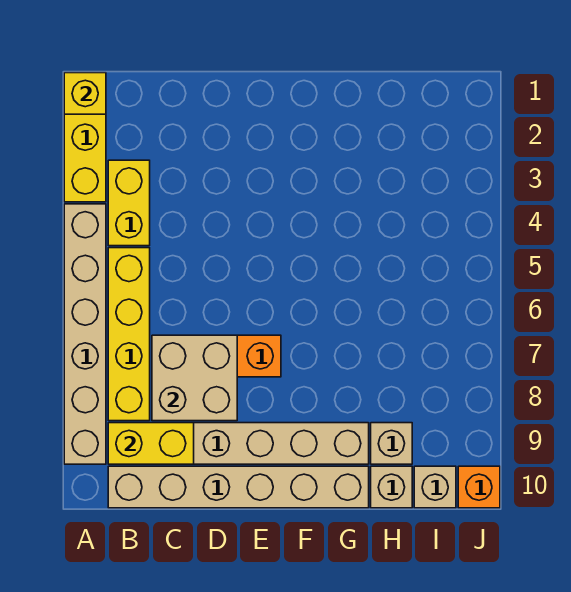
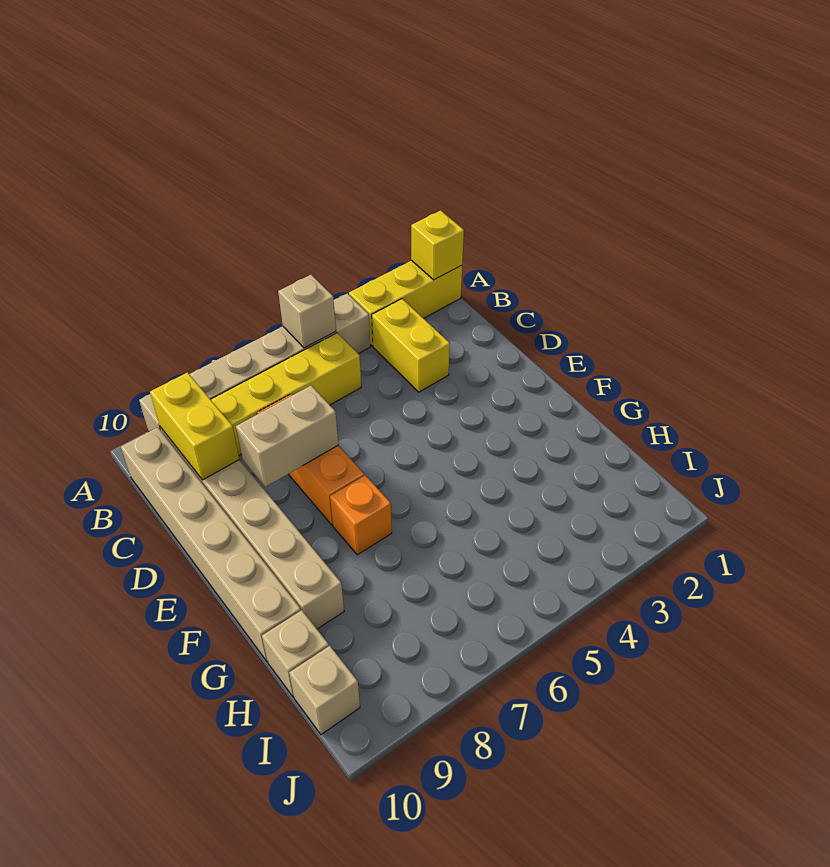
yellow 1x2 brick [108,160,150,246] -> yellow 1x2 brick turned to [372,299,450,392]
tan 2x2 brick [152,335,237,421] -> tan 1x2 brick [236,386,338,487]
tan 1x1 brick [371,423,412,464] -> tan 1x1 brick moved to [278,275,336,348]
orange 1x1 brick [458,466,500,508] -> orange 1x1 brick moved to [330,475,392,555]

